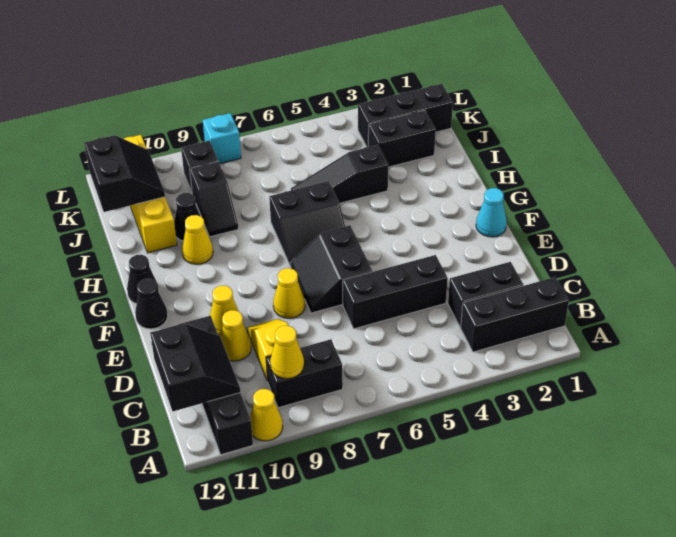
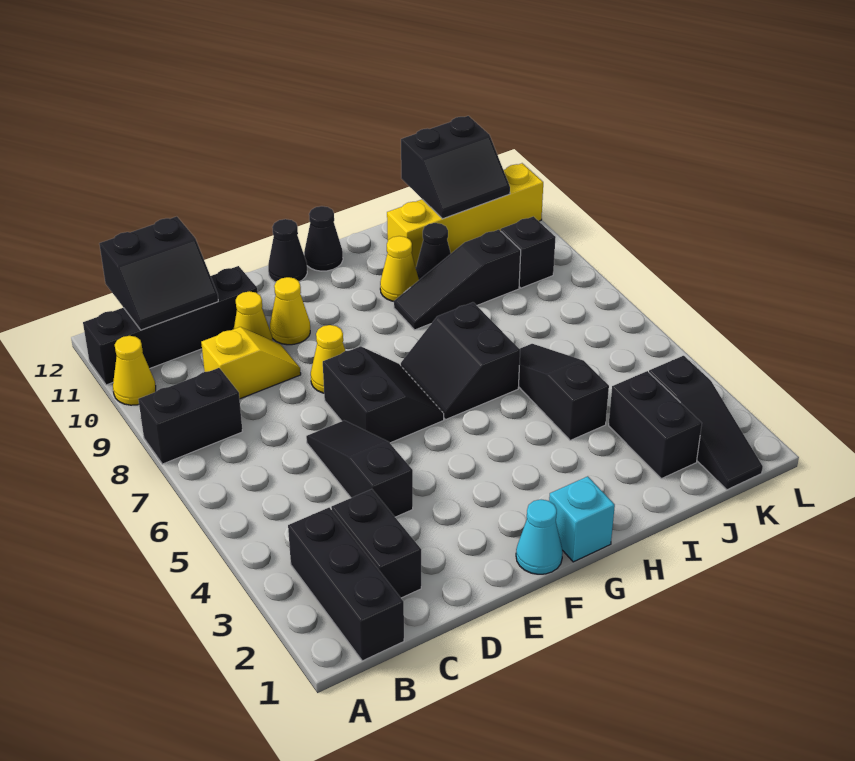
black 1x2 brick [266,339,343,408] -> black 1x2 brick turned to [138,368,243,464]
yellow 1x1 cone [270,326,304,379] -> none
black 1x3 brick [343,255,448,329] -> black 1x3 slope [306,421,413,517]
black 2x2 slope [290,225,372,313] -> black 2x2 slope turned to [323,346,444,443]
black 1x2 slope [190,161,238,237] -> black 1x3 slope [394,230,521,330]
black 1x3 brick [358,84,453,147] -> black 1x3 slope [649,356,763,490]
cyan 1x1 brick [203,113,241,164] -> cyan 1x1 brick moved to [549,476,615,562]

